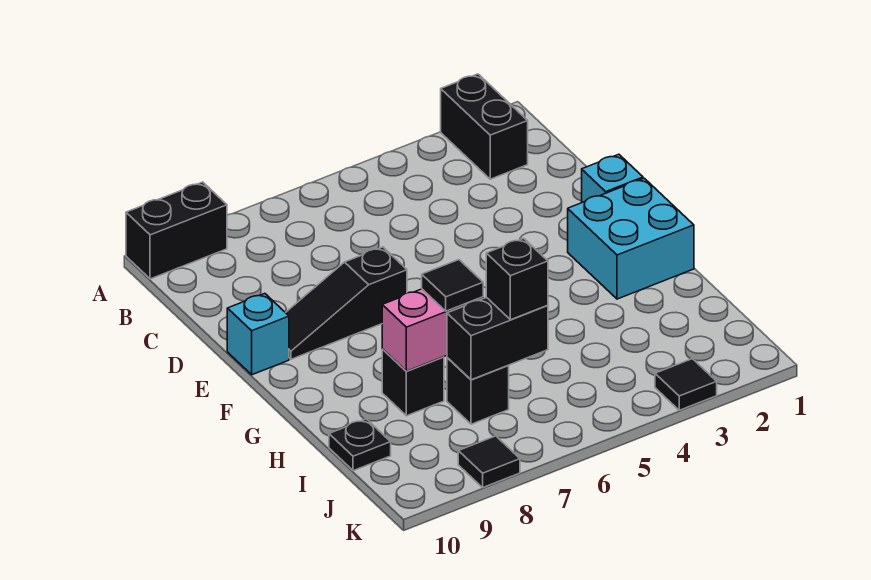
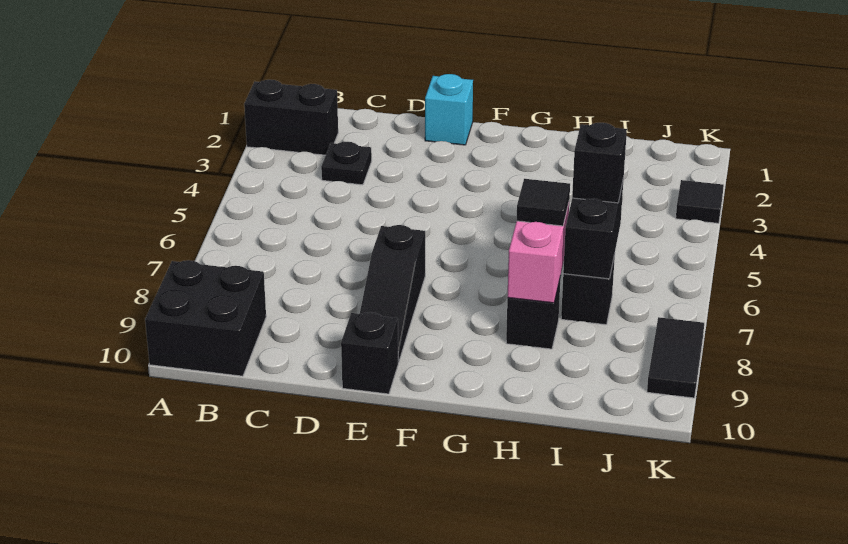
black 1x2 brick [126,182,227,279] -> black 2x2 brick [145,260,266,376]
cyan 1x1 brick [227,293,289,375] -> black 1x1 brick [341,312,398,394]
cyan 2x2 brick [568,178,694,299] -> none
black 1x1 plate [329,419,391,471] -> black 1x1 plate moved to [321,142,372,185]
black 1x1 tile [458,436,520,487] -> black 1x2 tile [647,317,704,398]

